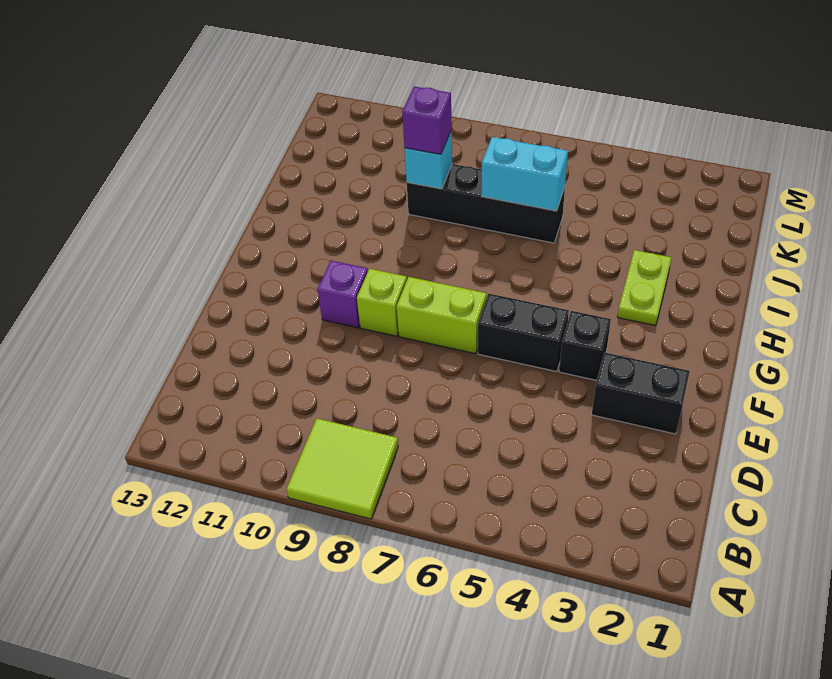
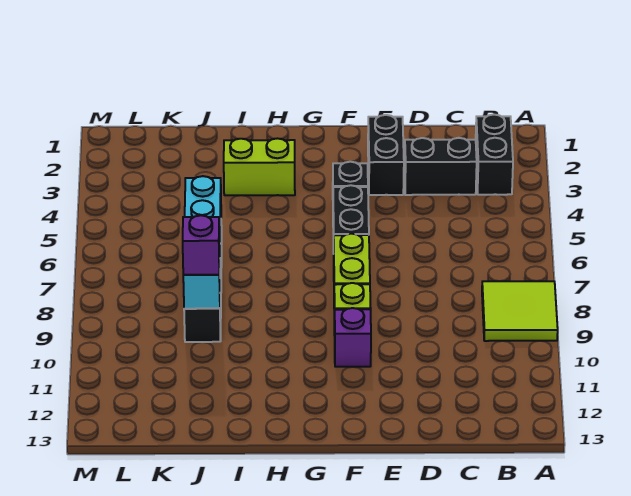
none -> black 1x2 brick [476,115,513,195]
none -> black 1x2 brick [405,138,477,195]
lime 1x2 plate [617,250,672,326] -> lime 1x2 brick [224,138,295,195]

